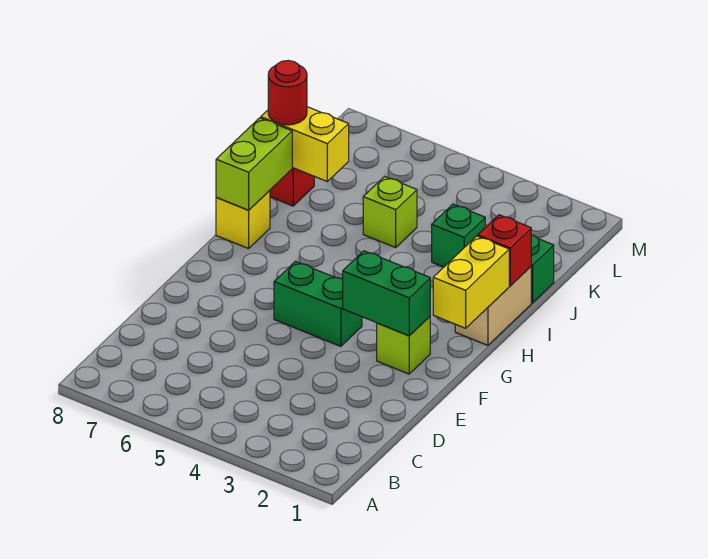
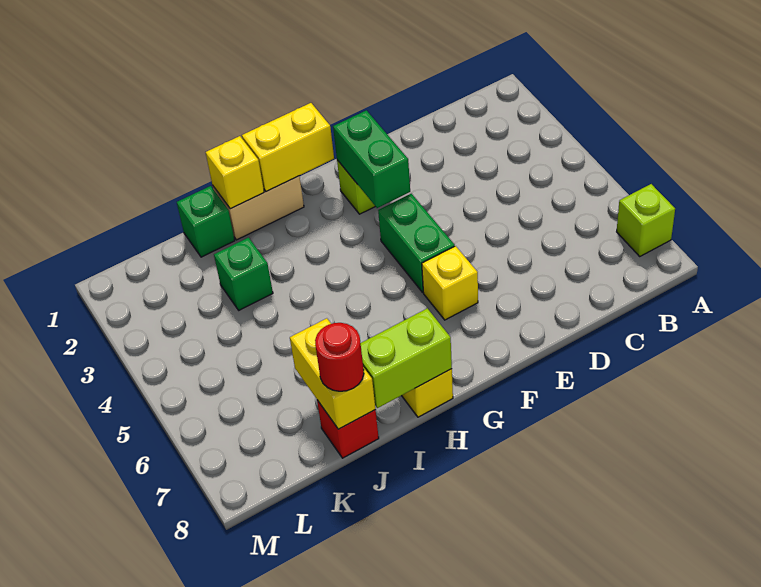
none -> yellow 1x1 brick [422,246,478,320]
red 1x1 brick [478,215,531,286] -> yellow 1x1 brick [206,136,264,209]
lime 1x1 brick [363,177,417,248] -> lime 1x1 brick moved to [617,184,675,256]

